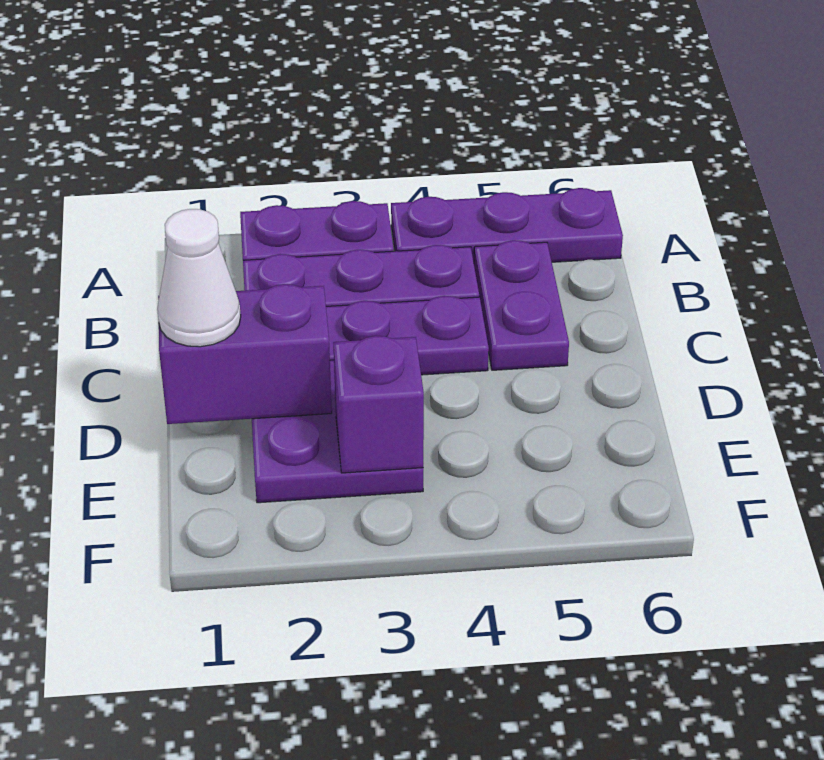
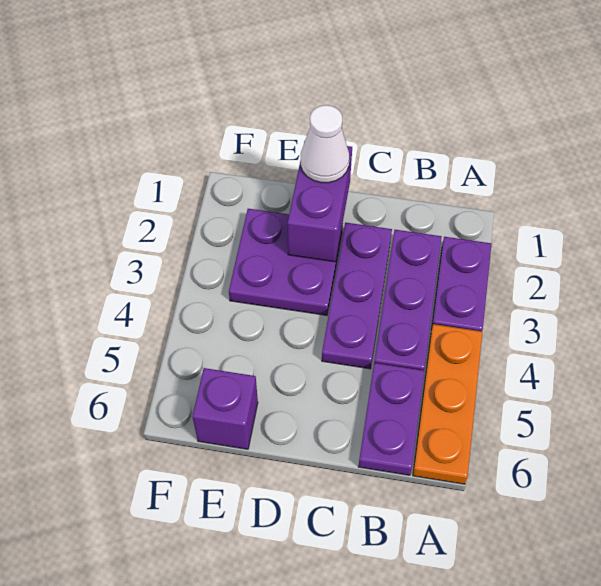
purple 1x3 plate [391,188,623,262] -> orange 1x3 plate [413,324,482,484]
purple 1x2 plate [474,240,569,370] -> purple 1x2 plate turned to [358,363,424,475]
purple 1x1 brick [333,336,424,473] -> purple 1x1 brick moved to [192,368,258,449]

